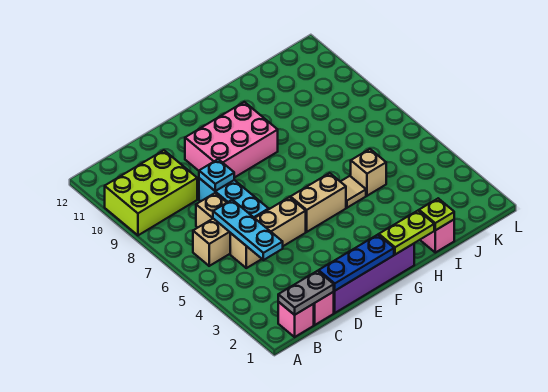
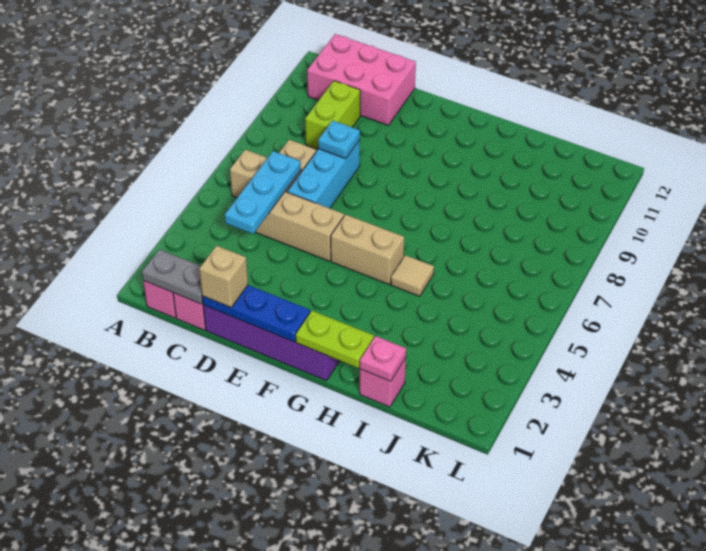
lime 2x3 brick [105,150,197,235] -> lime 1x2 brick [305,81,360,149]
pink 2x3 brick [185,102,278,178] -> pink 2x3 brick moved to [307,34,416,125]
lime 1x1 plate [419,198,454,230] -> pink 1x1 plate [359,336,406,381]
tan 1x1 brick [351,149,386,196] -> tan 1x1 brick moved to [199,246,248,307]

